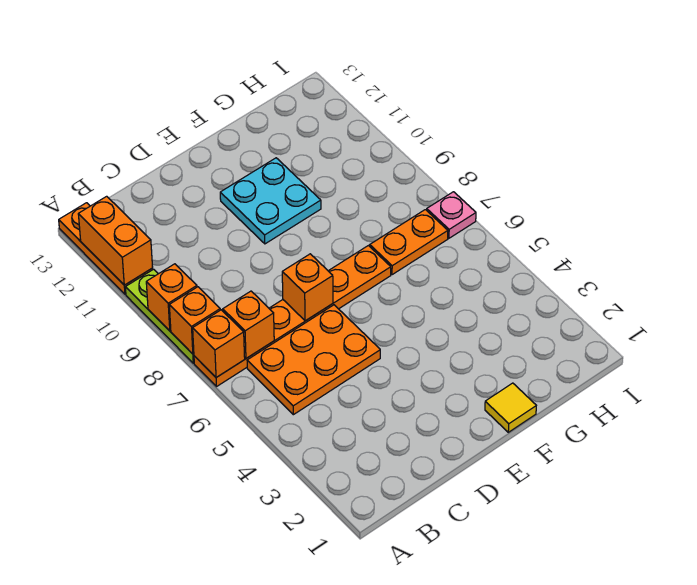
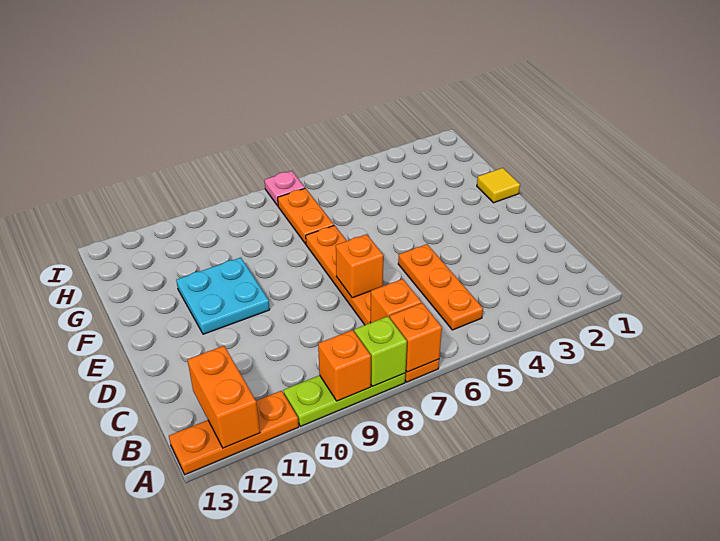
orange 1x1 brick [169,287,220,354] -> lime 1x1 brick [354,316,407,386]
orange 1x2 brick [78,196,153,285] -> orange 1x2 brick turned to [188,346,260,448]
orange 2x3 plate [247,305,380,415] -> orange 1x3 plate [398,244,483,330]

